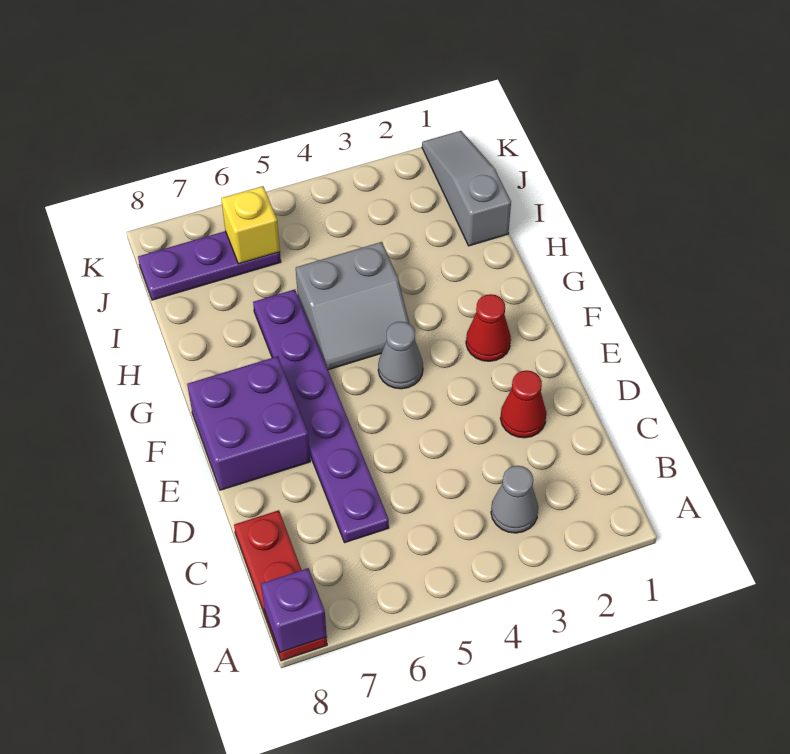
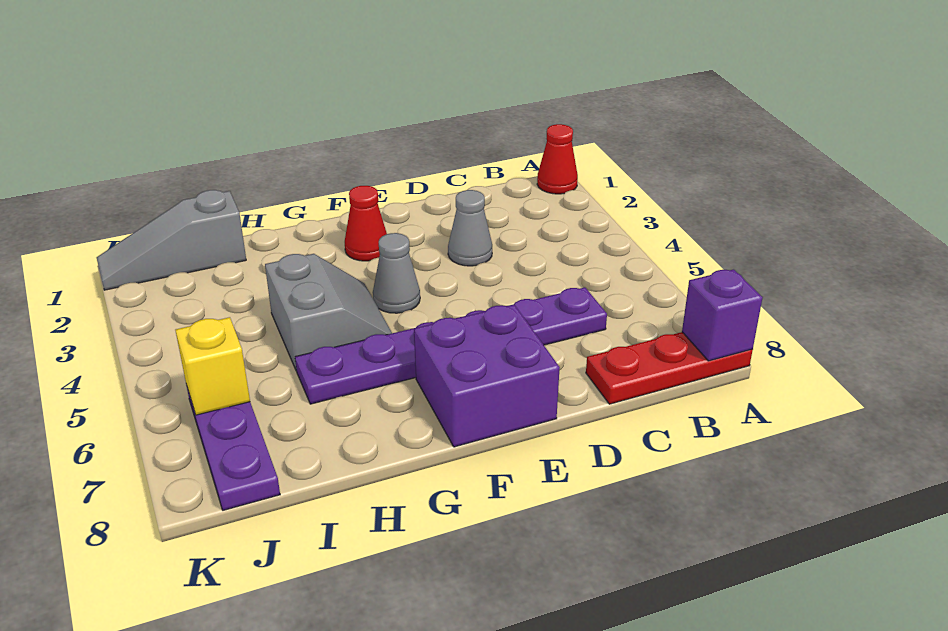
grey 1x1 cone [491,466,538,533] -> grey 1x1 cone moved to [448,190,492,266]
red 1x1 cone [500,370,546,438] -> red 1x1 cone moved to [537,124,578,194]

